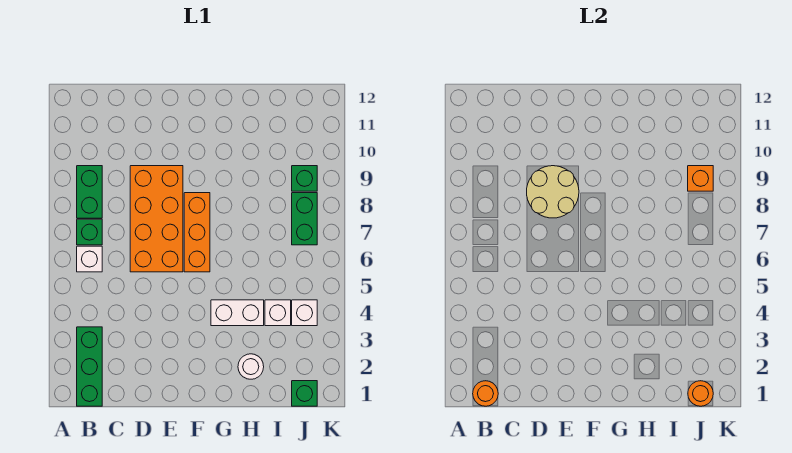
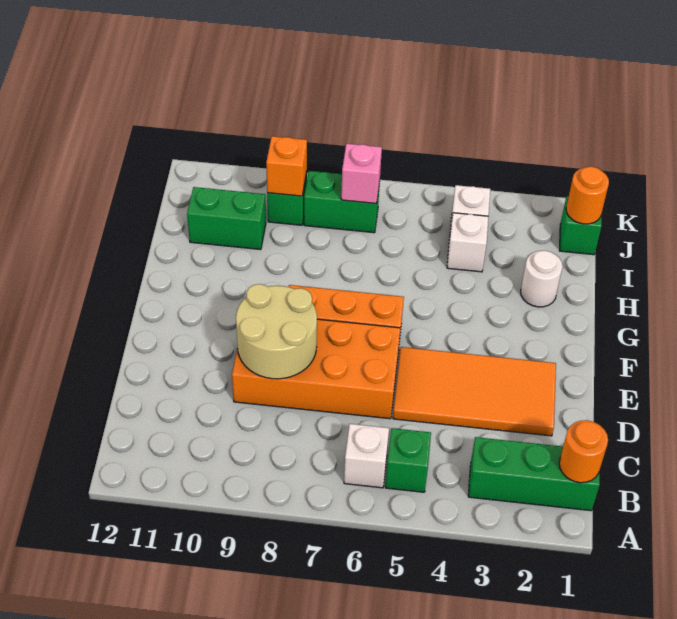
green 1x1 brick [77,219,102,245] -> green 1x1 brick moved to [385,428,431,492]
green 1x2 brick [77,166,102,218] -> green 1x2 brick moved to [187,187,266,250]
none -> orange 2x4 tile [393,347,556,436]
white 1x2 brick [211,300,264,326] -> none
none -> pink 1x1 brick [341,144,382,204]

